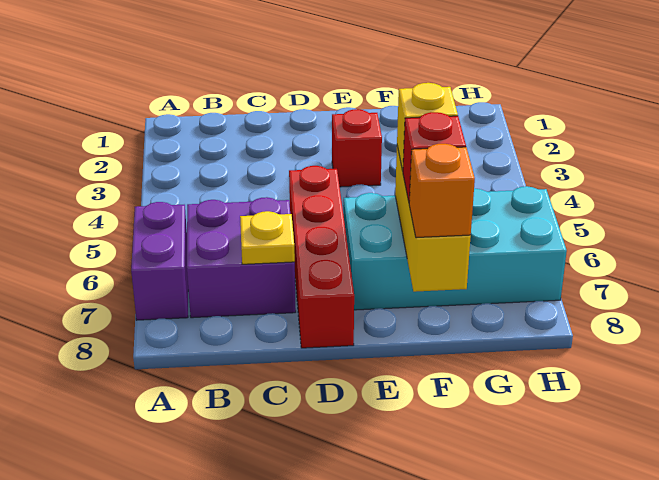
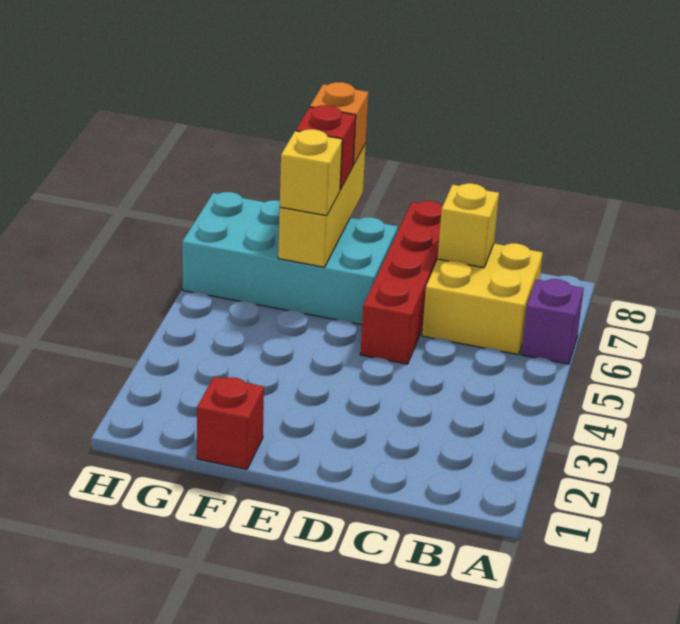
purple 1x2 brick [131,202,188,320] -> purple 1x1 brick [521,279,584,364]
purple 2x2 brick [187,197,296,318] -> yellow 2x2 brick [422,243,543,355]
yellow 1x1 plate [240,211,295,264] -> yellow 1x1 brick [438,183,499,268]
red 1x1 brick [332,109,382,187] -> red 1x1 brick moved to [197,377,264,469]

